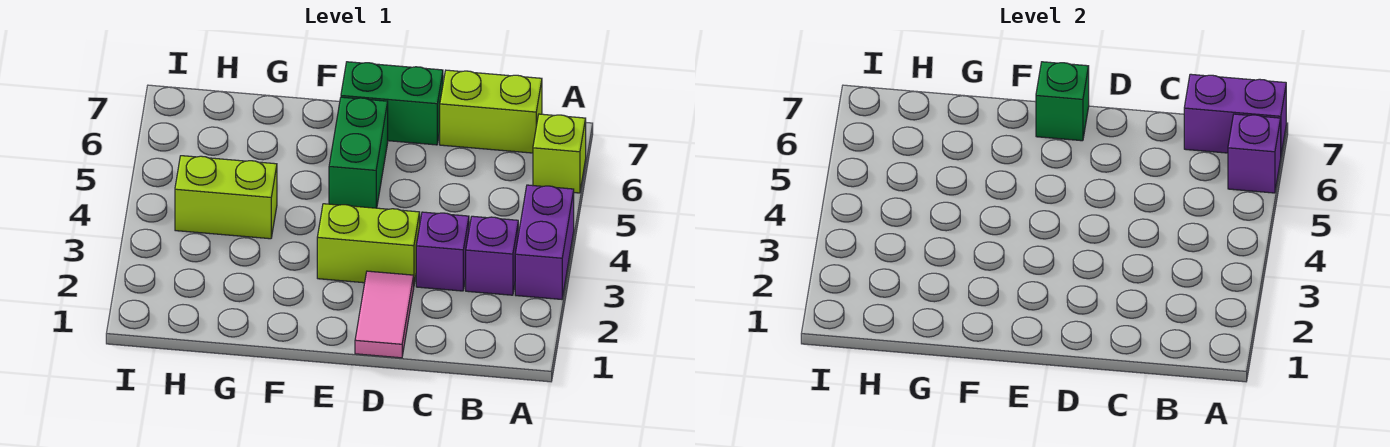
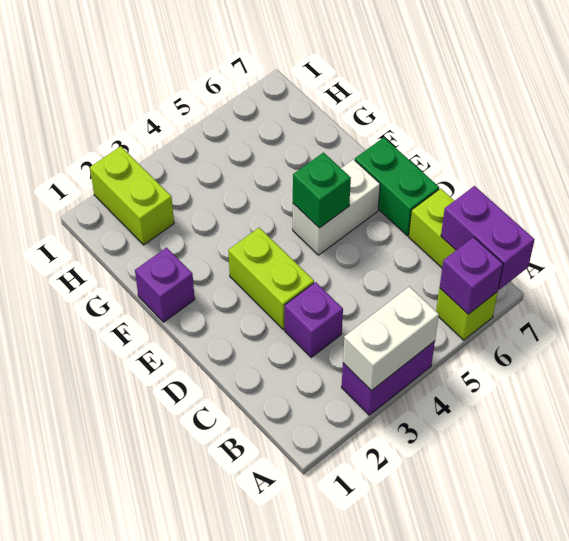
none -> white 1x2 brick [343,286,439,391]
purple 1x1 brick [466,216,518,295] -> purple 1x1 brick moved to [135,248,195,322]
pink 1x2 tile [355,271,414,358] -> none
green 1x2 brick [329,97,388,208] -> white 1x2 brick [293,159,380,255]
green 1x1 brick [1036,62,1089,141] -> green 1x1 brick moved to [293,153,351,228]
lime 1x2 brick [175,156,277,239] -> lime 1x2 brick moved to [90,146,174,245]

